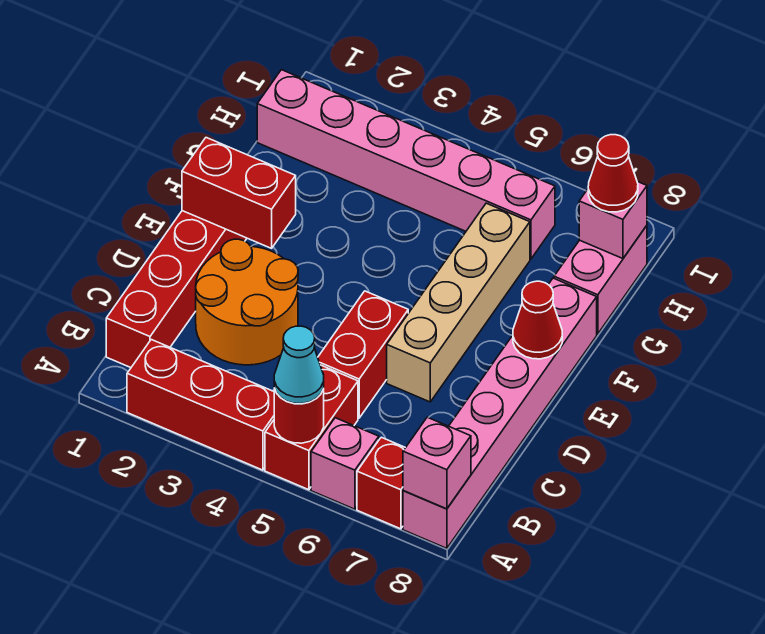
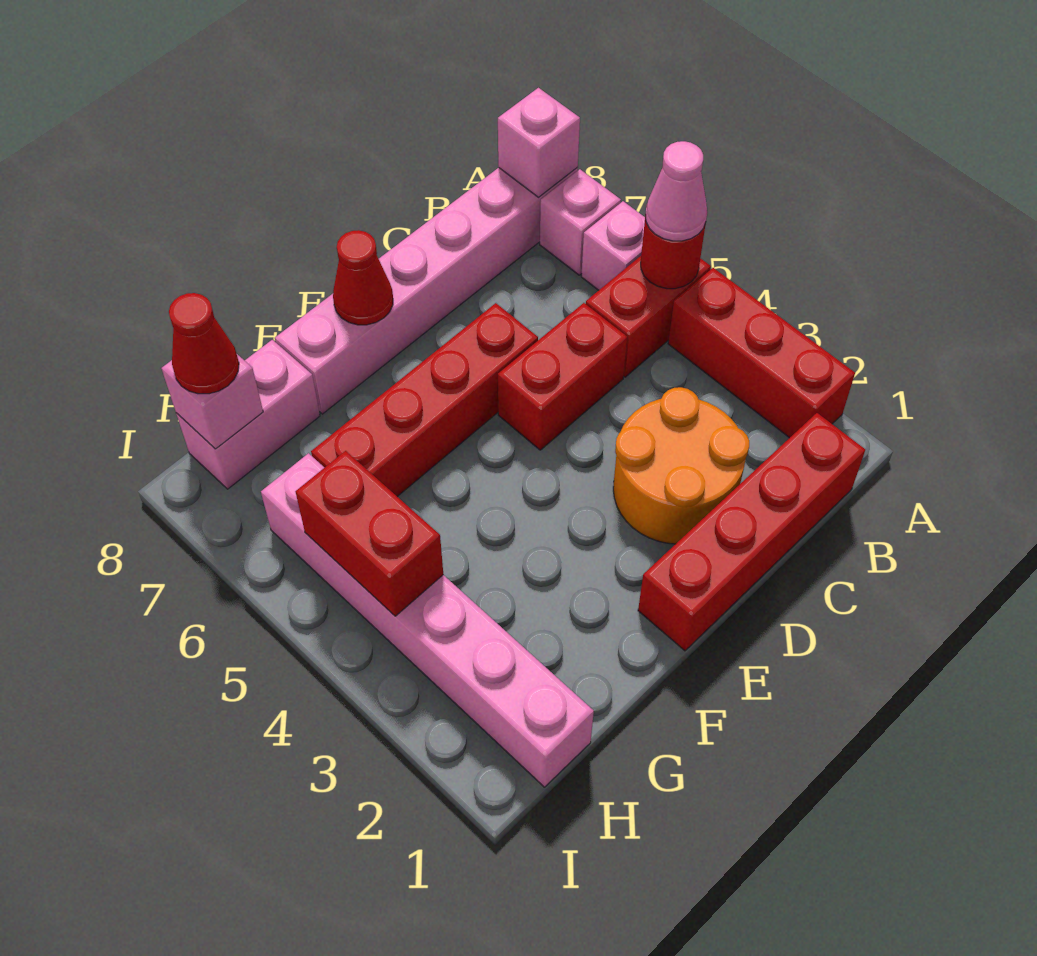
cyan 1x1 cone [274,326,324,404] -> pink 1x1 cone [645,141,707,241]
red 1x1 brick [357,437,405,529] -> pink 1x1 brick [540,169,621,275]
tan 1x4 brick [387,203,530,402] -> red 1x4 brick [311,303,538,497]
red 1x2 brick [182,138,296,248] -> red 1x2 brick moved to [296,451,443,616]

